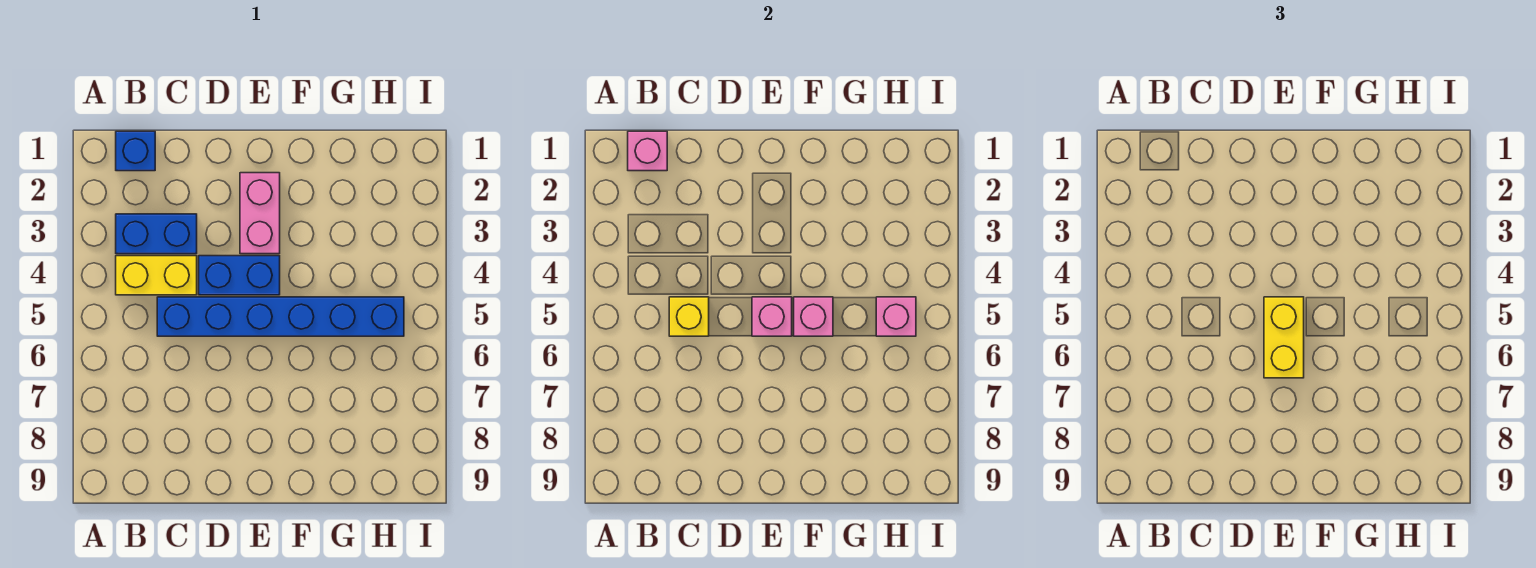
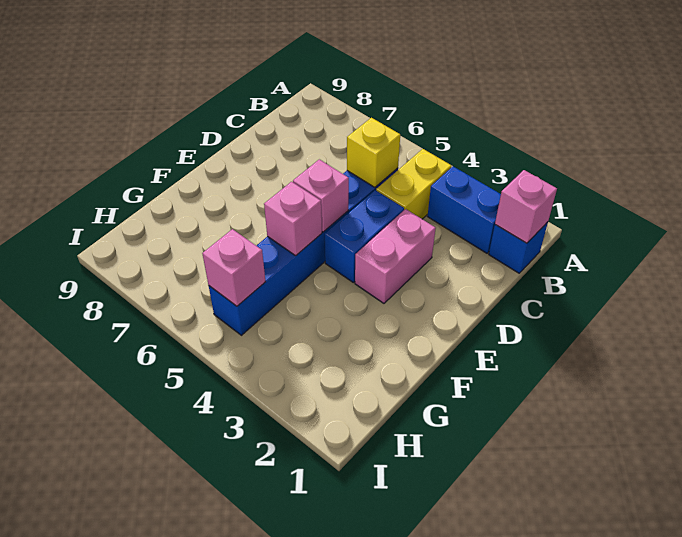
blue 1x2 brick [116,214,197,254] -> blue 1x2 brick turned to [428,167,501,253]
pink 1x2 brick [240,173,280,254] -> pink 1x2 brick turned to [355,209,436,303]
yellow 1x2 brick [1264,297,1304,378] -> none

